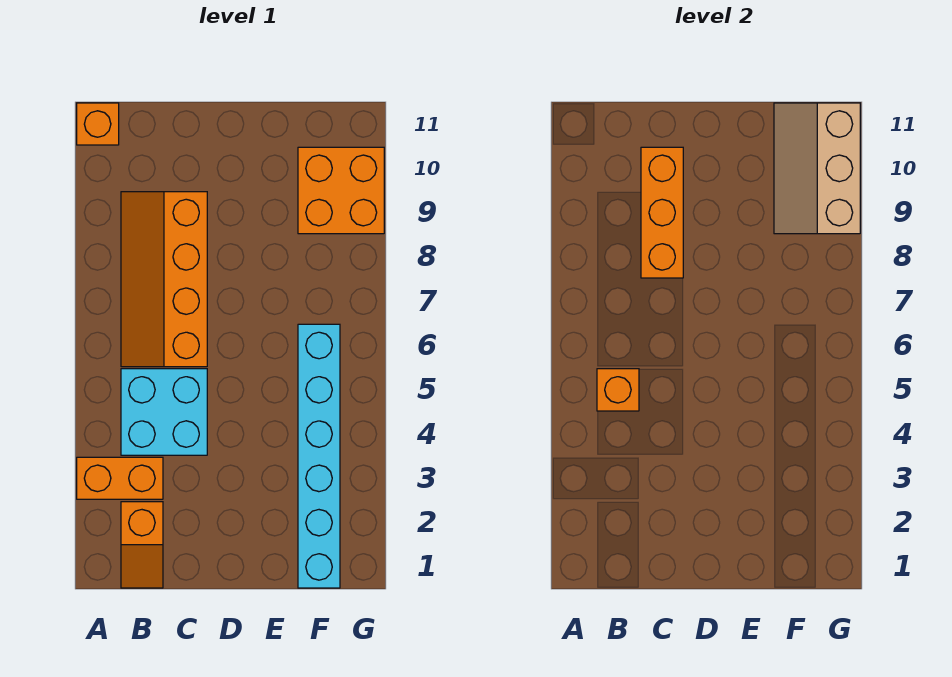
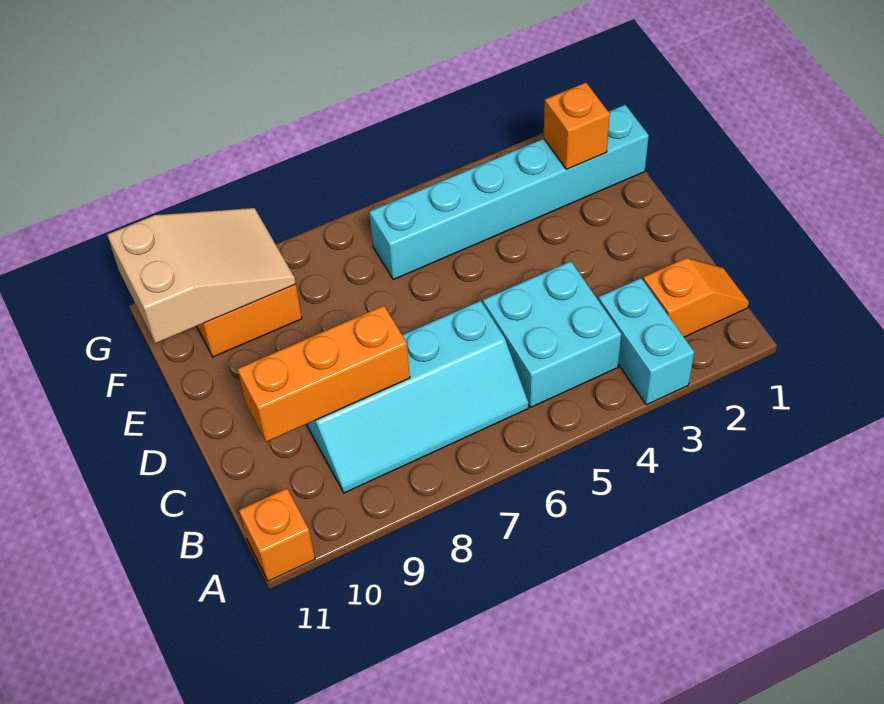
orange 1x2 brick [77,457,163,499] -> cyan 1x2 brick [598,278,694,405]
orange 1x1 brick [597,369,639,411] -> orange 1x1 brick moved to [544,83,610,169]
orange 2x4 slope [121,192,207,367] -> cyan 2x4 slope [306,301,528,493]
tan 2x3 slope [774,103,860,234] -> tan 2x3 slope turned to [107,208,296,343]

